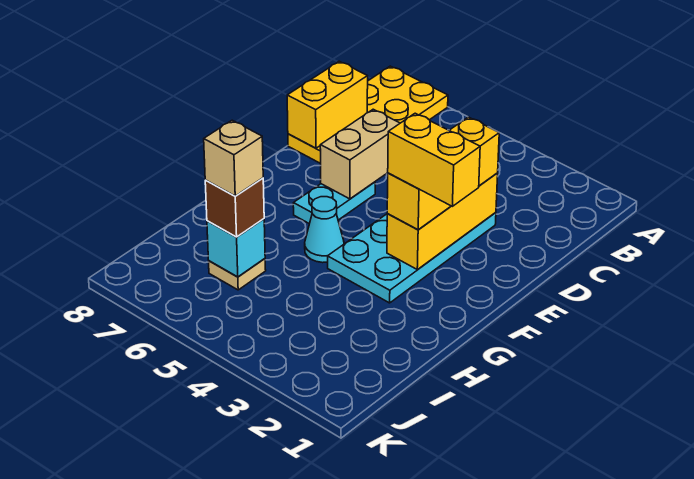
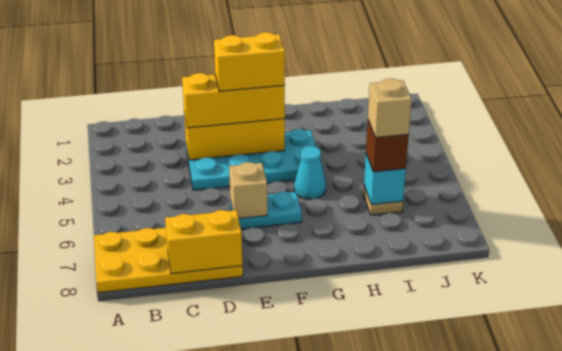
tan 1x2 brick [320,109,400,199] -> tan 1x1 brick [229,162,267,218]
yellow 1x2 brick [388,113,480,206] -> yellow 1x2 brick turned to [214,32,285,91]

